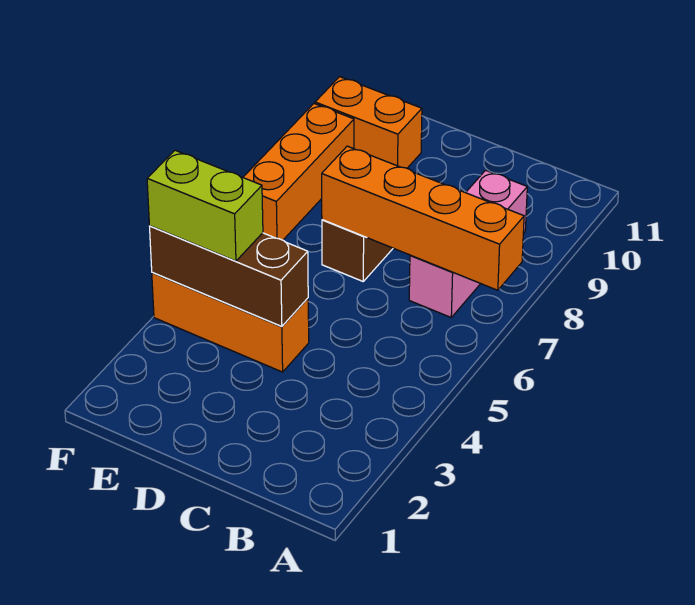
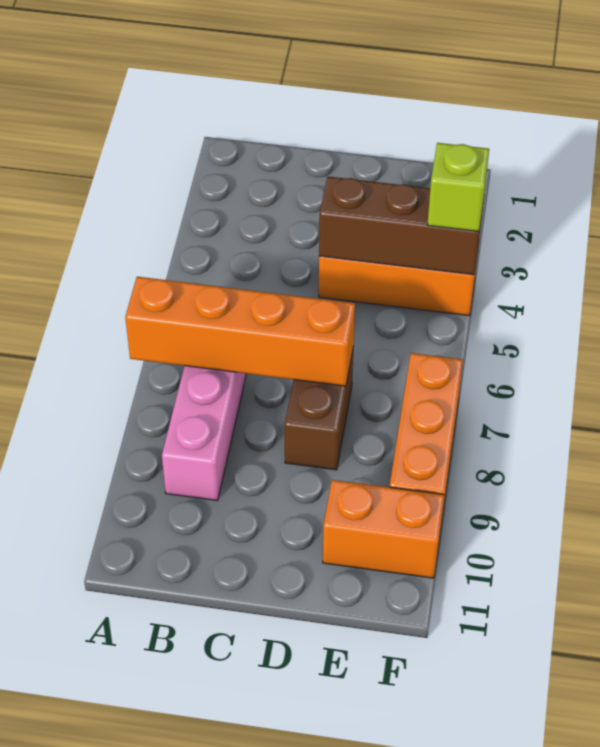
lime 1x2 brick [147,150,263,261] -> lime 1x1 brick [428,143,489,231]

